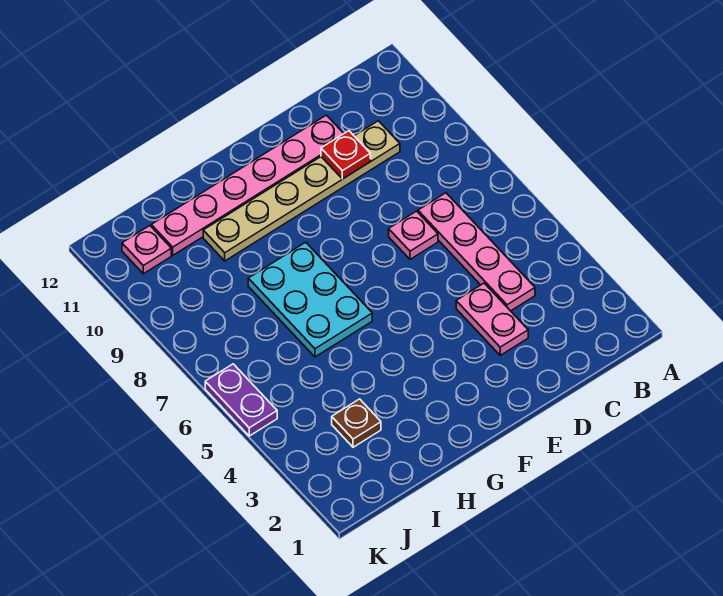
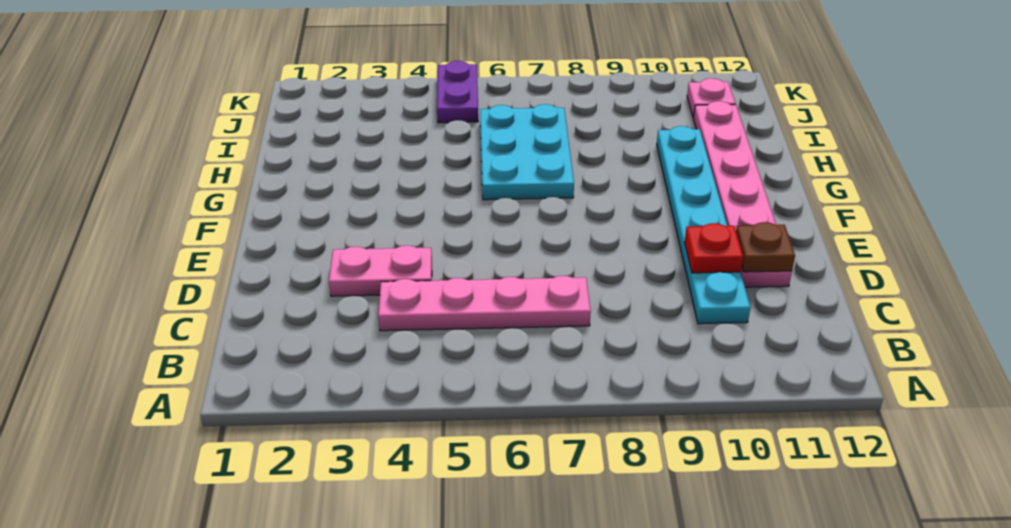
tan 1x6 plate [203,121,400,261] -> cyan 1x6 plate [657,126,751,324]
pink 1x1 plate [389,211,438,259] -> none
cyan 2x3 plate [248,242,372,357] -> cyan 2x3 plate turned to [480,104,574,200]
brown 1x1 plate [332,399,381,447] -> brown 1x1 plate moved to [736,222,795,272]
purple 1x2 plate [205,364,277,436] -> purple 1x2 plate turned to [437,61,478,123]

